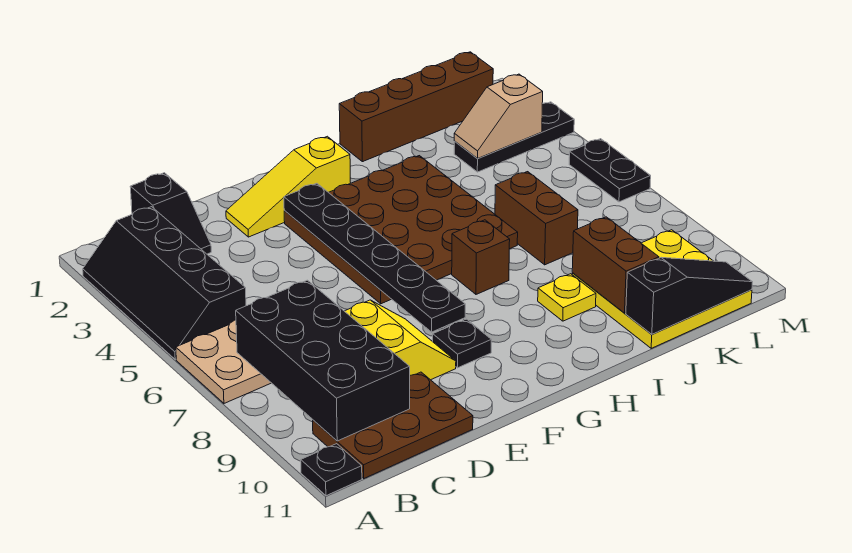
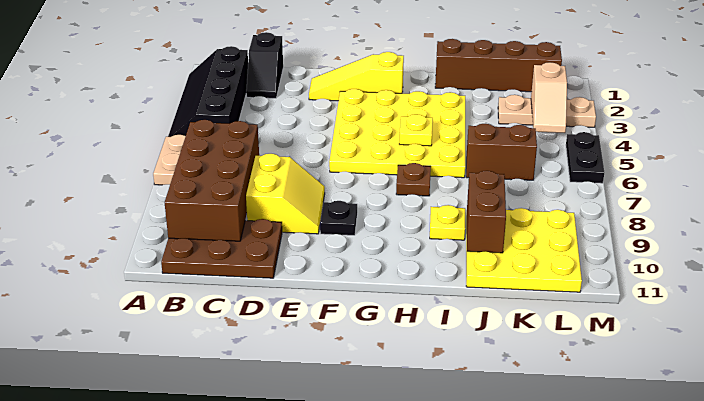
black 1x1 plate [301,444,362,496] -> none
black 2x4 brick [236,280,410,441] -> brown 2x4 brick [165,120,259,241]
brown 4x4 plate [284,156,518,304] -> yellow 4x4 plate [329,89,465,178]
black 1x6 plate [284,183,465,332] -> none
none -> yellow 1x1 plate [399,114,433,146]
brown 1x1 brick [452,220,510,294] -> brown 1x1 plate [396,163,431,196]
brown 1x2 brick [495,172,578,265] -> brown 1x2 brick turned to [466,124,537,180]
black 1x3 slope [626,258,752,334] -> none
black 1x3 plate [454,102,574,172] -> tan 1x3 plate [498,95,596,127]
tan 1x2 slope [454,74,543,159] -> tan 1x2 slope turned to [531,62,567,133]

